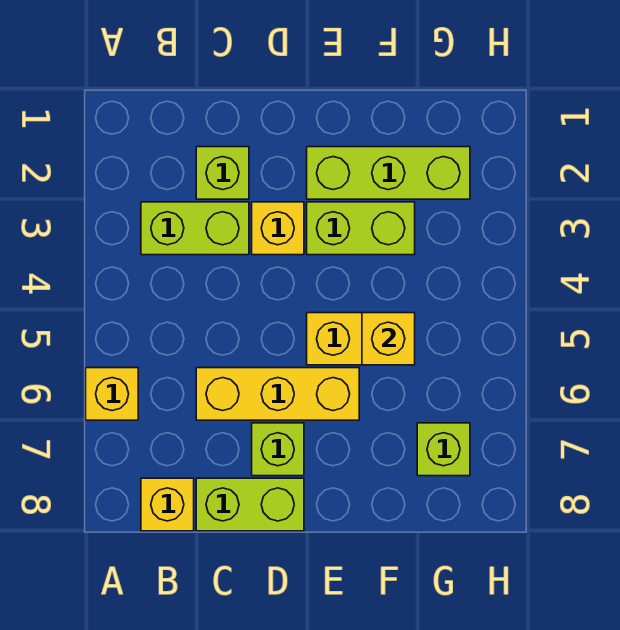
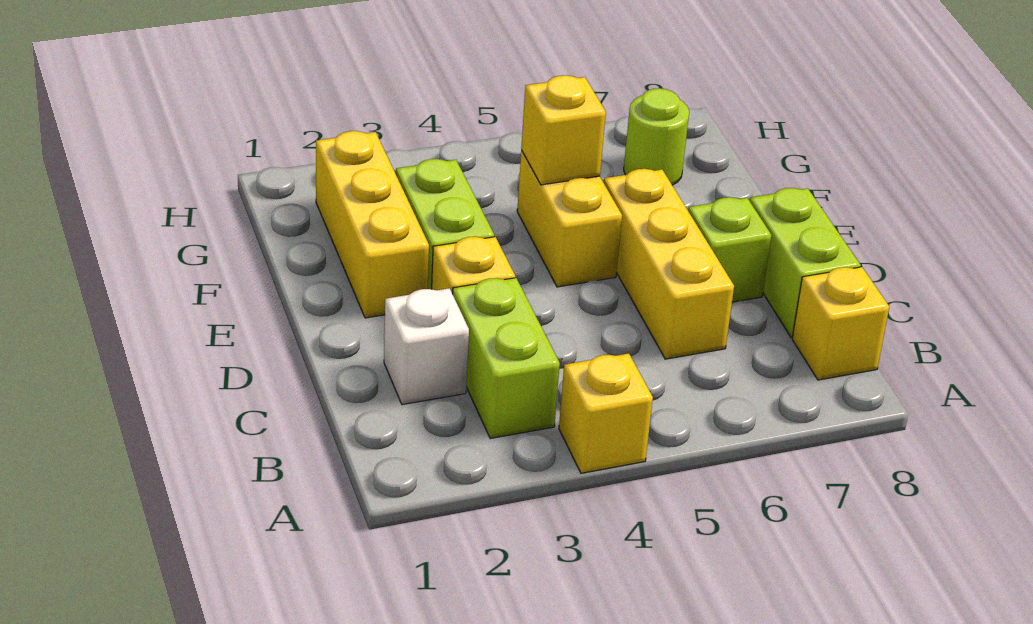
yellow 1x1 brick [86,368,138,420] -> yellow 1x1 brick moved to [559,353,653,473]
lime 1x1 brick [196,147,249,199] -> white 1x1 brick [384,288,469,405]
lime 1x3 brick [307,147,470,199] -> yellow 1x3 brick [316,131,429,318]
lime 1x1 brick [417,423,470,476] -> lime 1x1 round brick [624,88,689,185]

